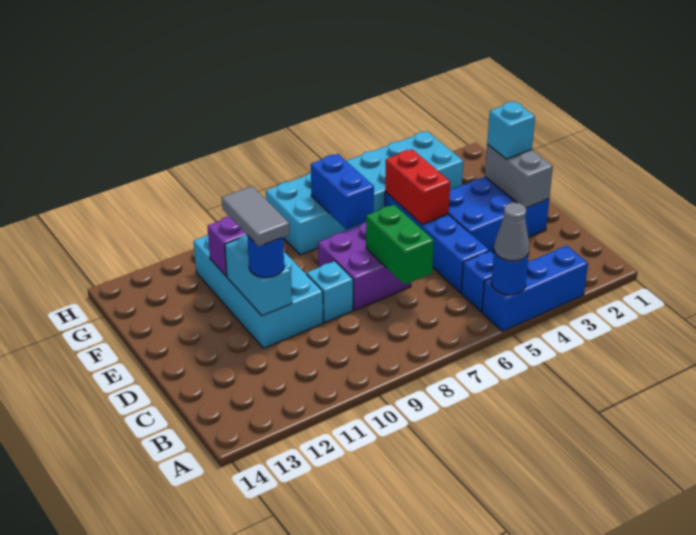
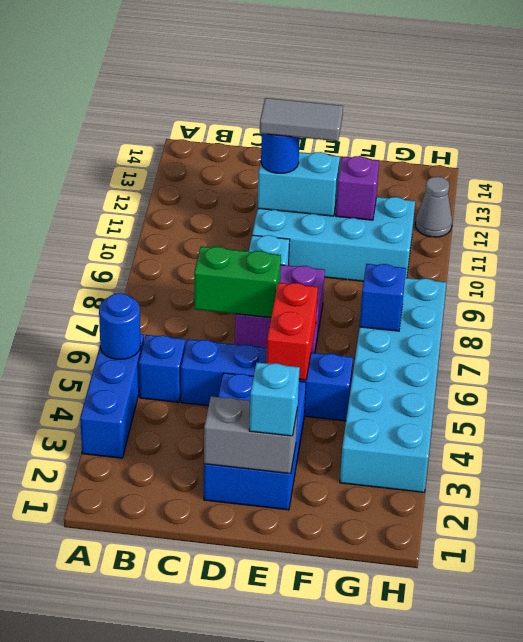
grey 1x1 cone [494,202,530,261] -> grey 1x1 cone moved to [415,177,452,237]
red 1x2 brick [385,149,450,224] -> red 1x2 brick turned to [266,283,318,380]
blue 1x2 brick [311,154,374,229] -> blue 1x1 brick [360,264,406,331]

